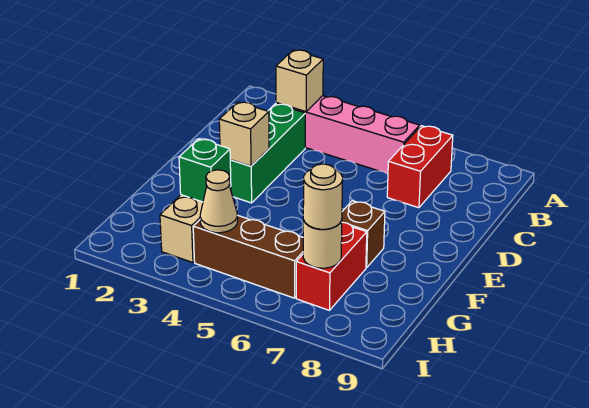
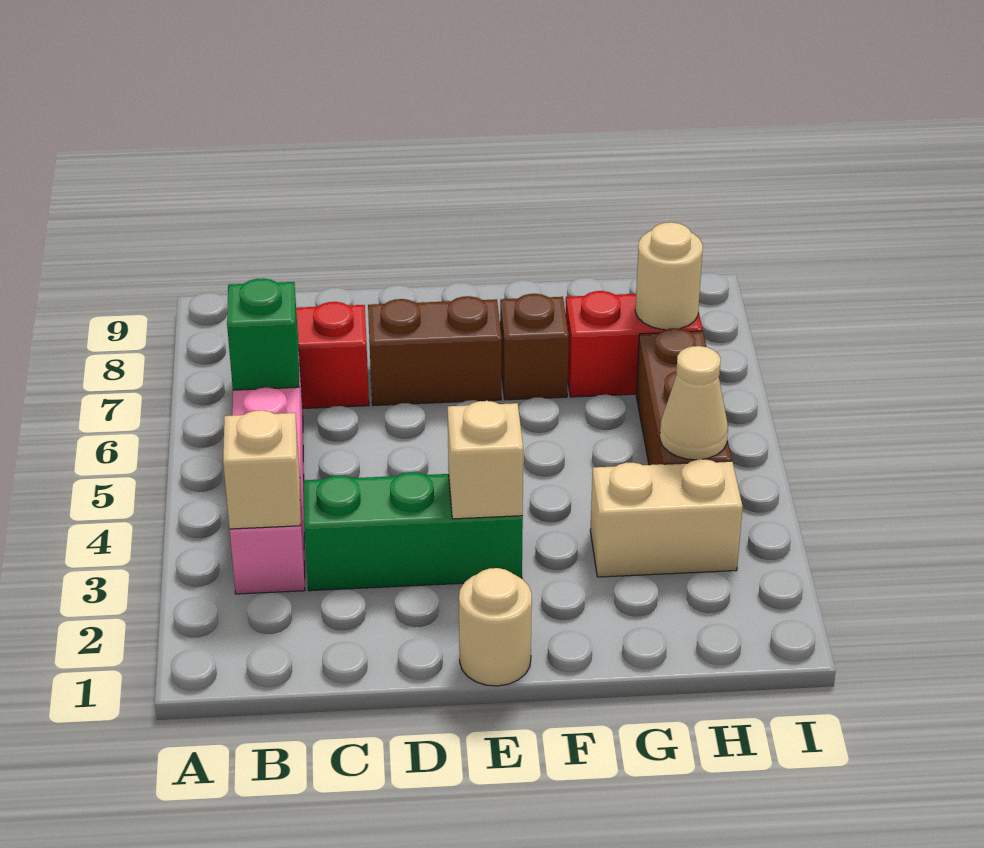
none -> brown 1x2 brick [368,296,502,405]
green 1x1 brick [179,139,231,202] -> green 1x1 brick moved to [227,278,299,390]
tan 1x1 round brick [303,164,343,229] -> tan 1x1 round brick moved to [459,568,532,686]

